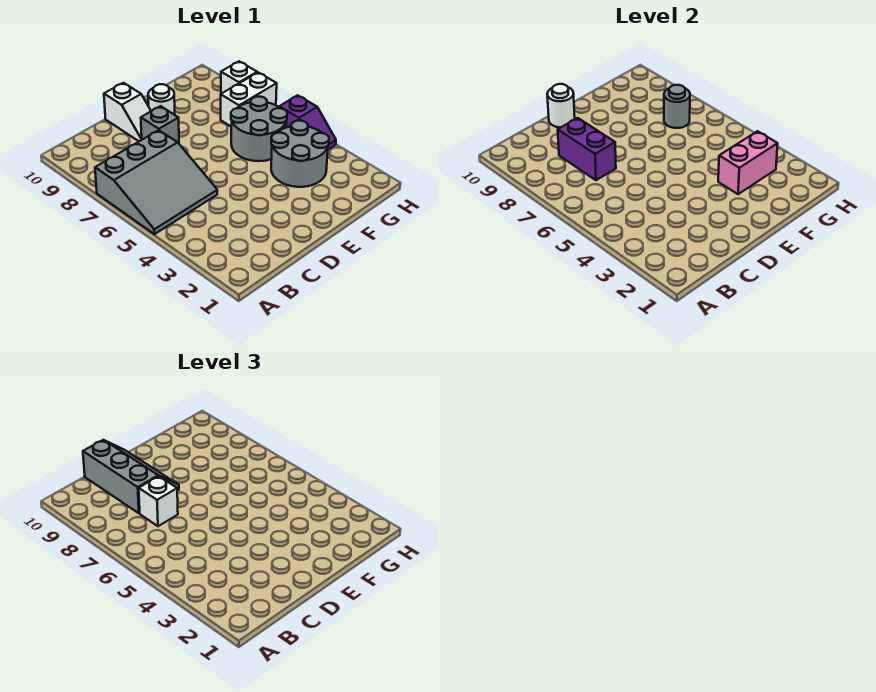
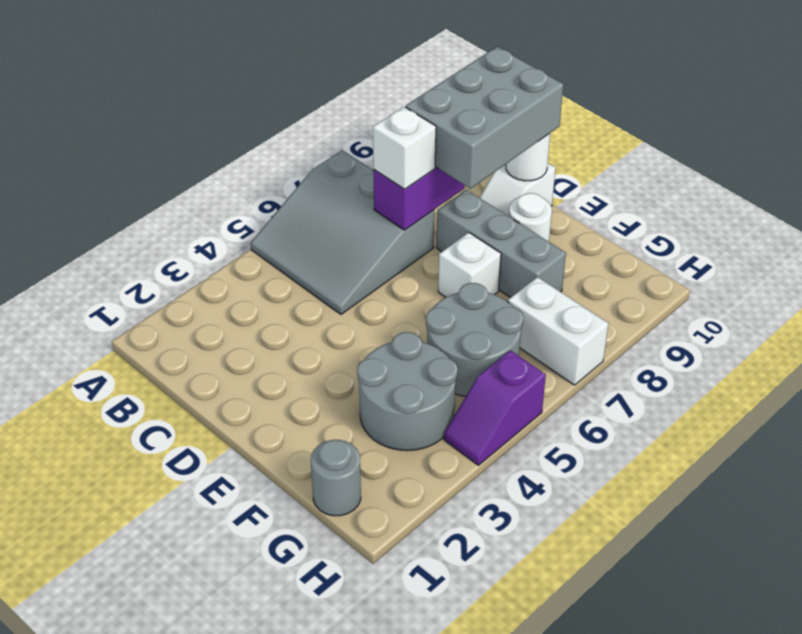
grey 2x3 slope [83,440,179,513] -> grey 2x3 brick [406,47,563,189]
grey 1x1 brick [141,106,179,143] -> grey 1x3 brick [437,190,566,298]
pink 1x2 brick [718,131,778,194] -> none
grey 1x1 round brick [664,85,690,128] -> grey 1x1 round brick moved to [311,440,361,516]
white 1x1 brick [221,61,257,94] -> white 1x1 brick moved to [438,233,501,297]

